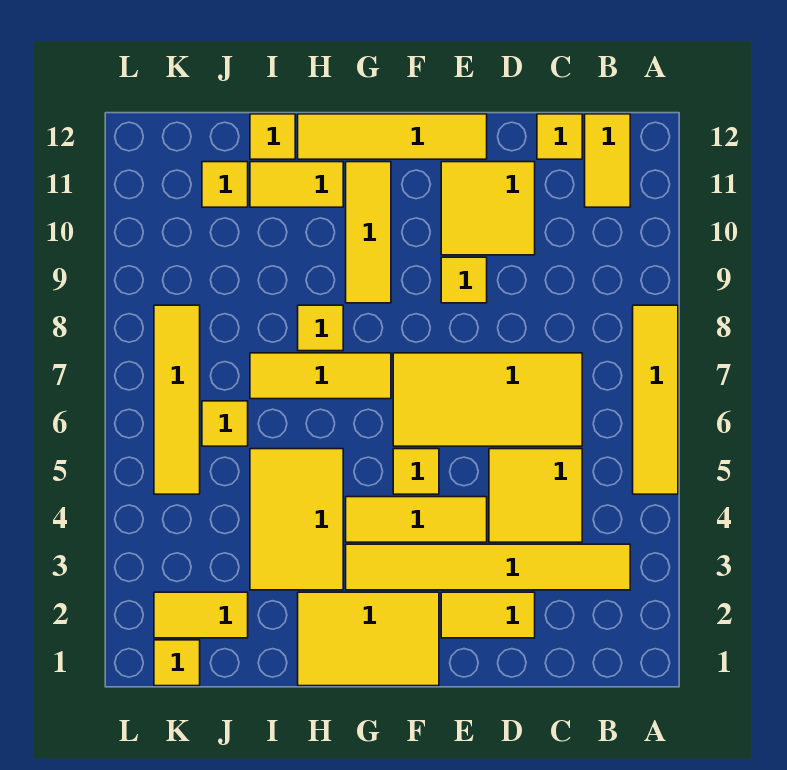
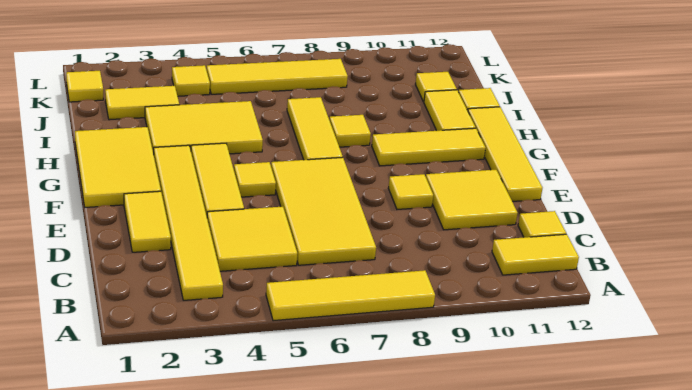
yellow 1x2 tile [154,592,248,638] -> yellow 1x2 tile turned to [105,86,179,120]
yellow 1x1 tile [202,401,248,446] -> yellow 1x1 tile moved to [172,65,210,96]

